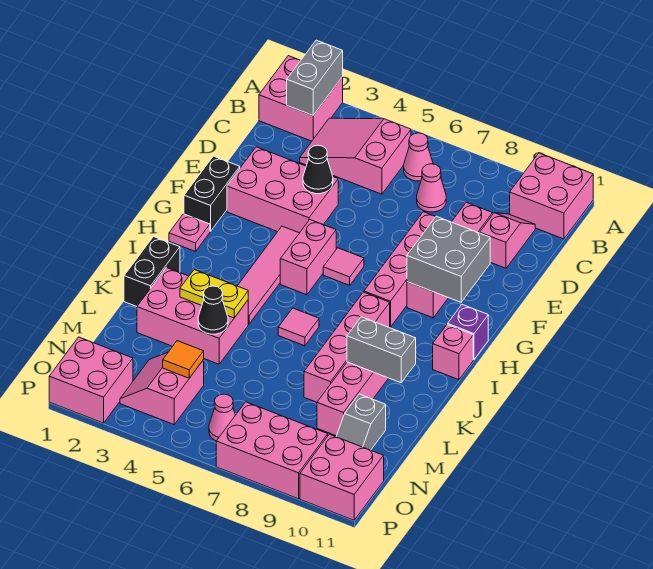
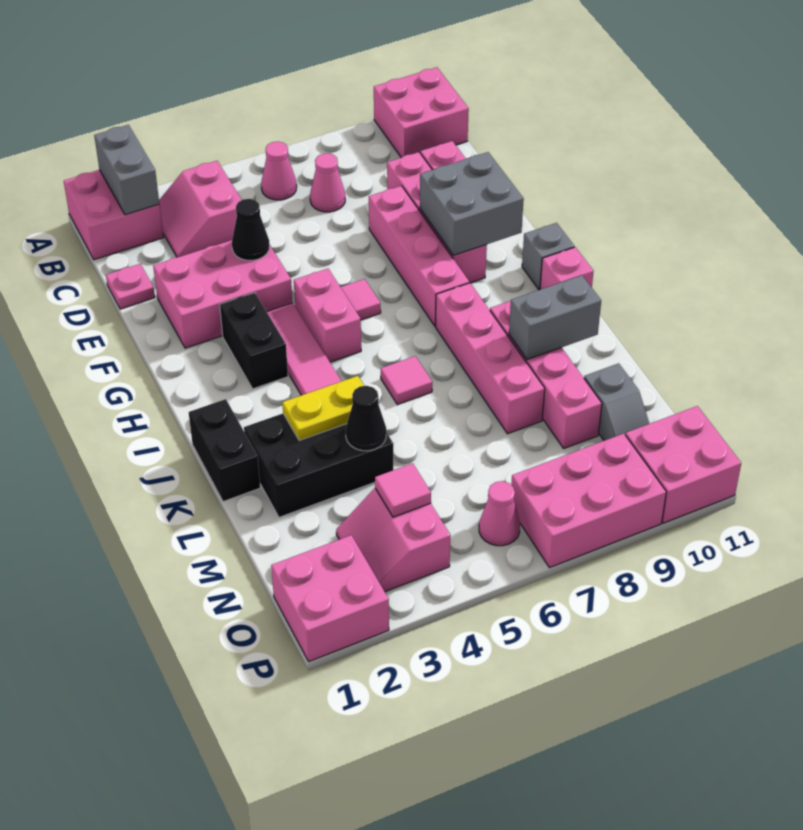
pink 2x3 slope [300,118,411,194] -> pink 2x2 slope [159,161,242,257]
black 1x2 brick [184,156,240,231] -> black 1x2 brick moved to [220,293,288,389]
pink 1x1 plate [169,214,210,252] -> pink 1x1 plate moved to [106,264,155,309]
purple 1x1 brick [448,305,488,360] -> grey 1x1 brick [522,223,574,290]
pink 2x3 brick [137,267,248,364] -> black 2x3 brick [244,414,393,517]
orange 1x1 tile [163,341,204,378] -> pink 1x1 tile [375,463,431,517]

